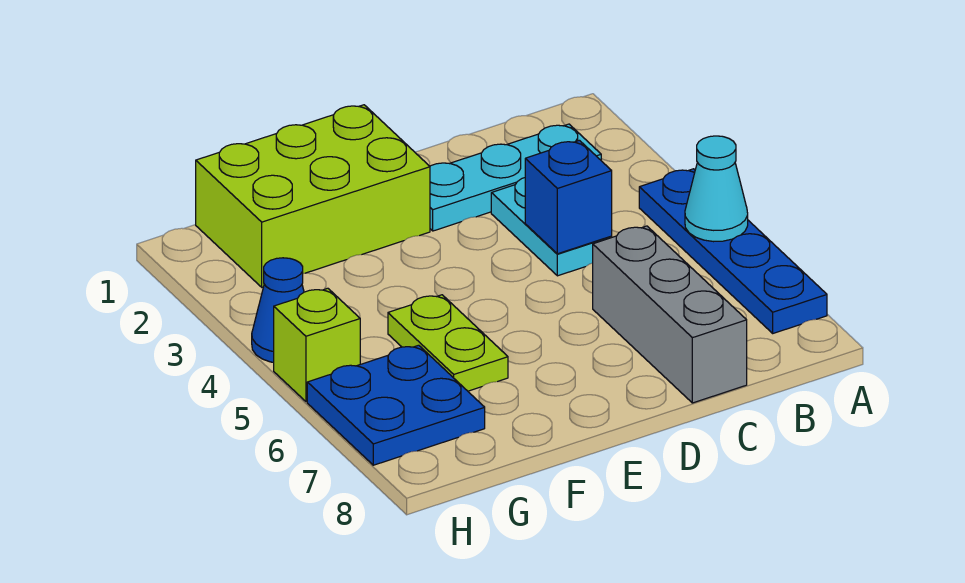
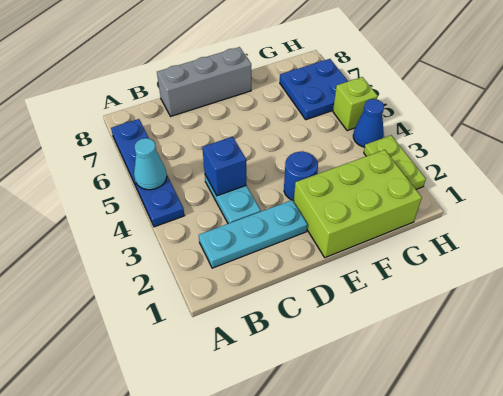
grey 1x3 brick [593,226,747,403] -> grey 1x3 brick turned to [157,47,251,116]
none -> blue 1x1 round brick [284,151,318,201]
lime 1x2 plate [388,295,508,391] -> lime 1x2 plate moved to [364,135,426,189]

